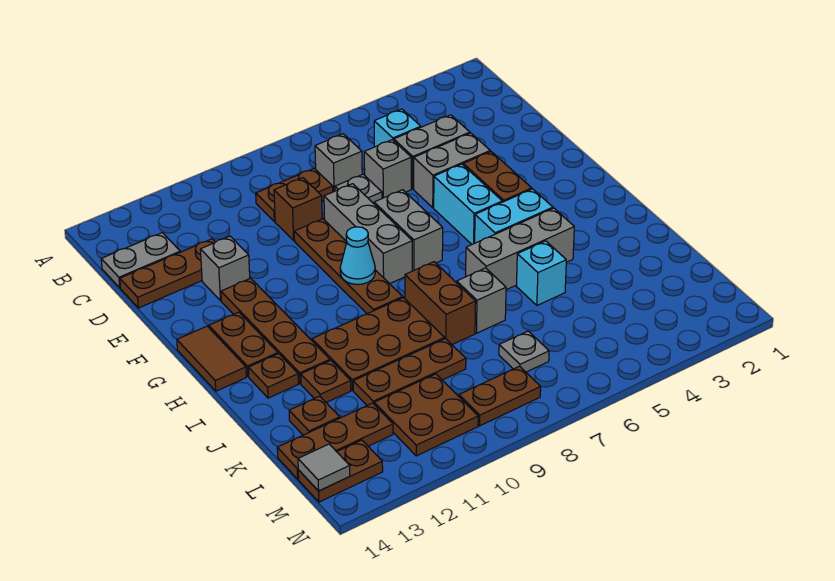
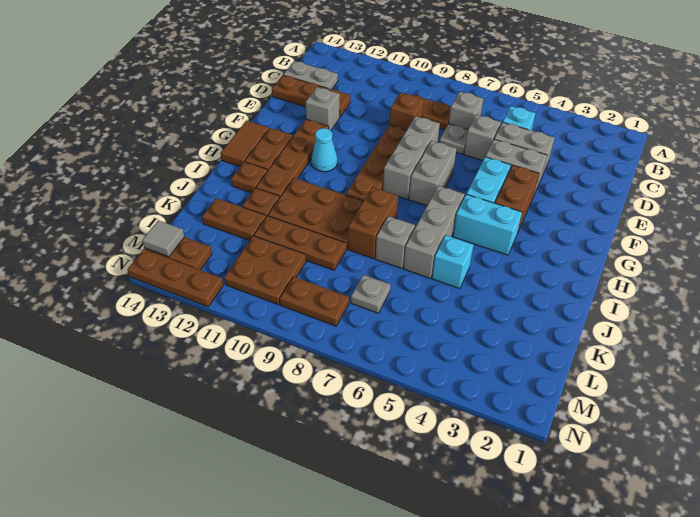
cyan 1x1 cone [340,227,375,284] -> cyan 1x1 cone moved to [311,128,337,172]
grey 1x3 brick [466,208,574,290] -> grey 1x3 brick turned to [404,186,465,278]
brown 1x1 plate [289,396,340,435] -> brown 1x2 plate [202,198,266,241]
brown 1x3 plate [277,403,393,479] -> brown 1x3 plate moved to [127,249,223,307]

